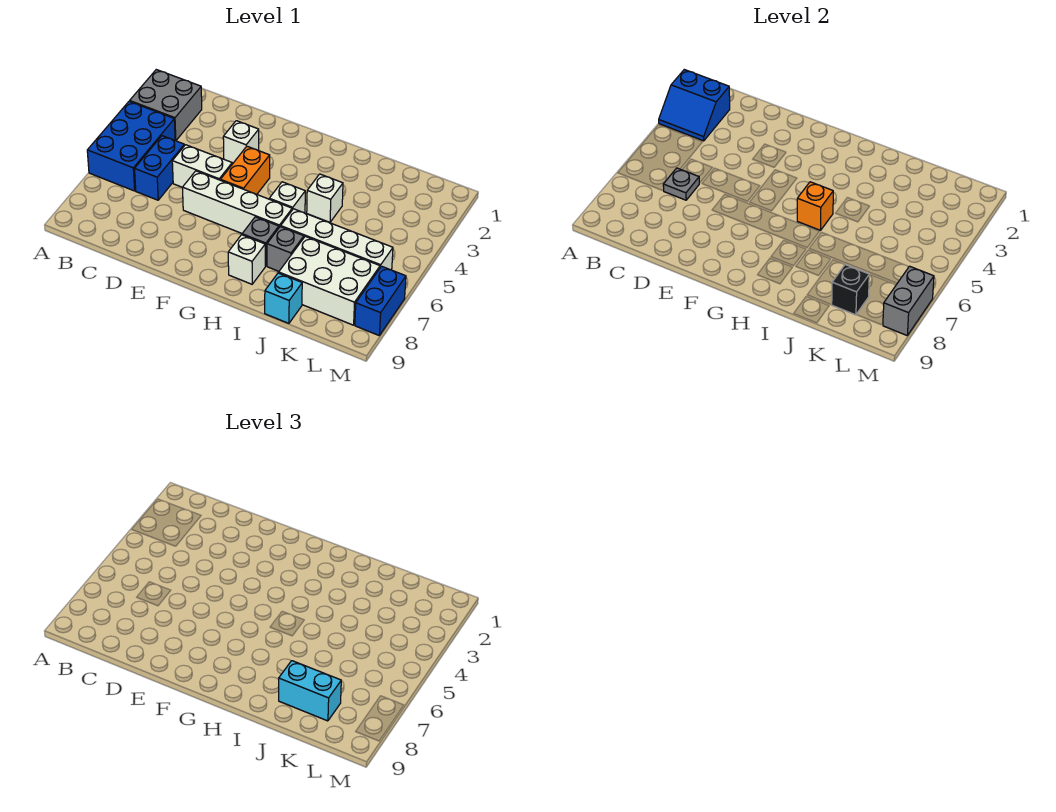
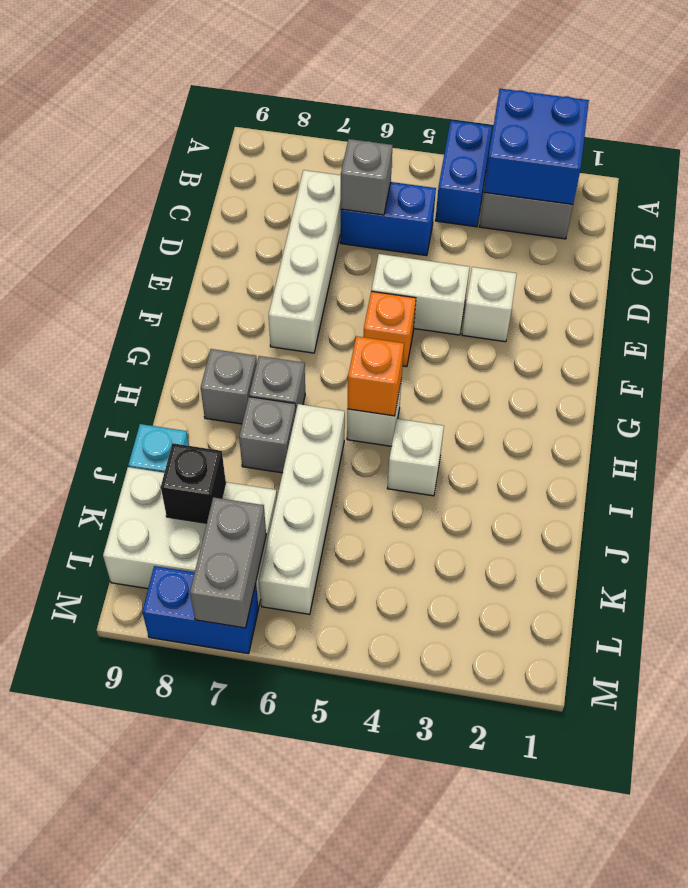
blue 2x2 slope [659,70,730,141] -> blue 2x2 brick [484,89,589,205]
blue 2x3 brick [87,101,175,191] -> blue 1x2 brick [435,121,492,227]
grey 1x1 plate [663,168,699,200] -> grey 1x1 brick [341,139,393,215]
white 1x2 brick [172,145,232,187] -> white 1x2 brick turned to [371,254,470,335]
white 1x4 brick [182,171,292,233] -> white 1x4 brick moved to [269,170,341,353]
orange 1x2 brick [220,146,270,194] -> orange 1x1 brick [363,291,416,367]
white 1x1 brick [228,235,265,284] -> grey 1x1 brick [201,349,257,424]
white 2x3 brick [279,236,380,325] -> white 2x3 brick turned to [103,467,277,606]
cyan 1x2 brick [279,661,341,721] -> none
grey 1x2 brick [883,266,934,335] -> grey 1x2 brick turned to [190,497,266,628]

